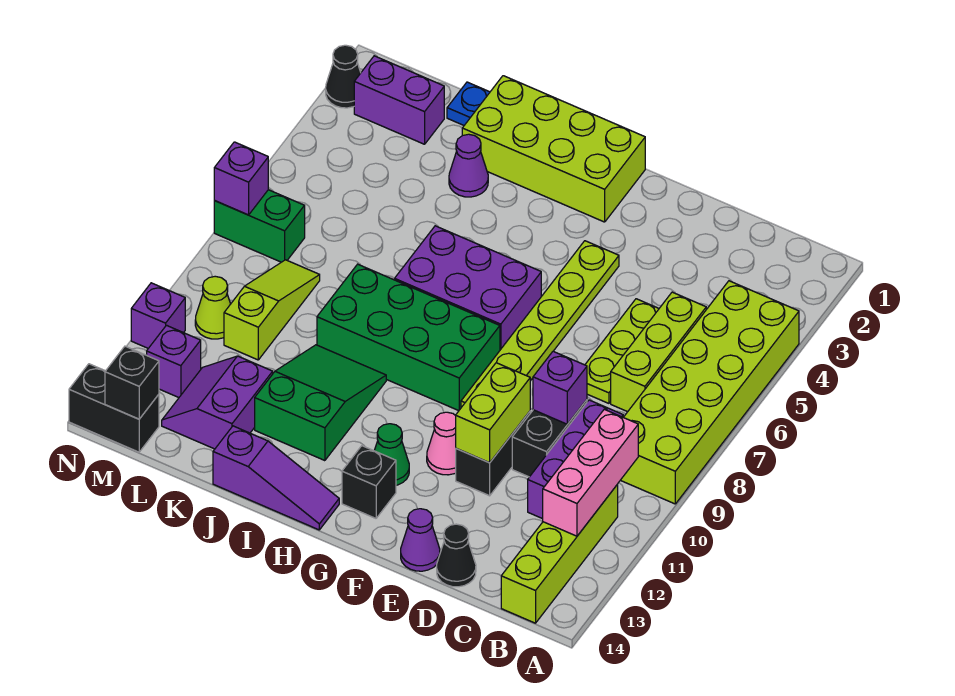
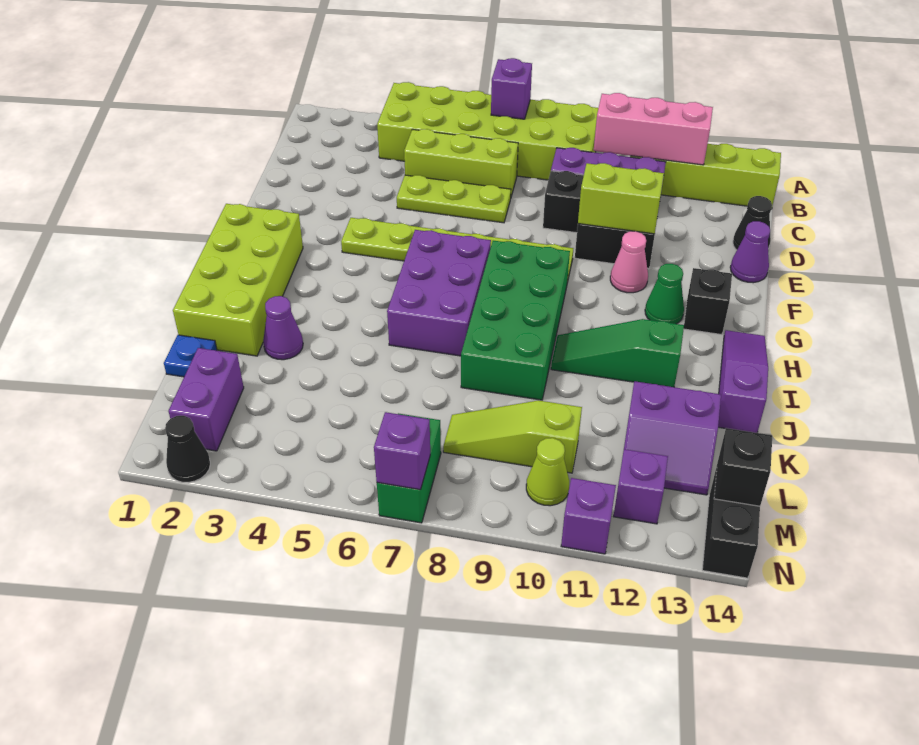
purple 1x1 brick [533,351,587,424] -> purple 1x1 brick moved to [491,58,532,119]
green 2x3 slope [255,345,386,461] -> green 1x3 slope [551,319,684,387]

